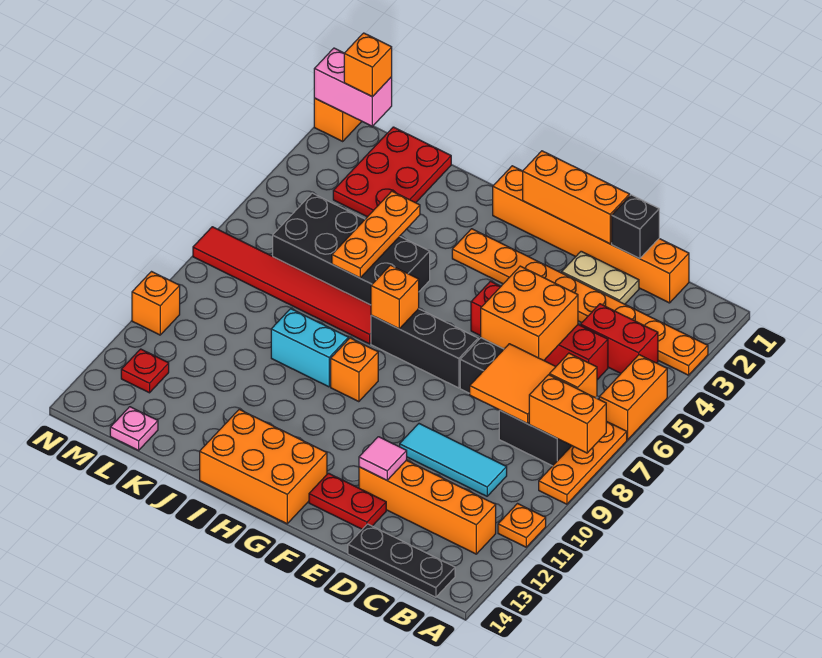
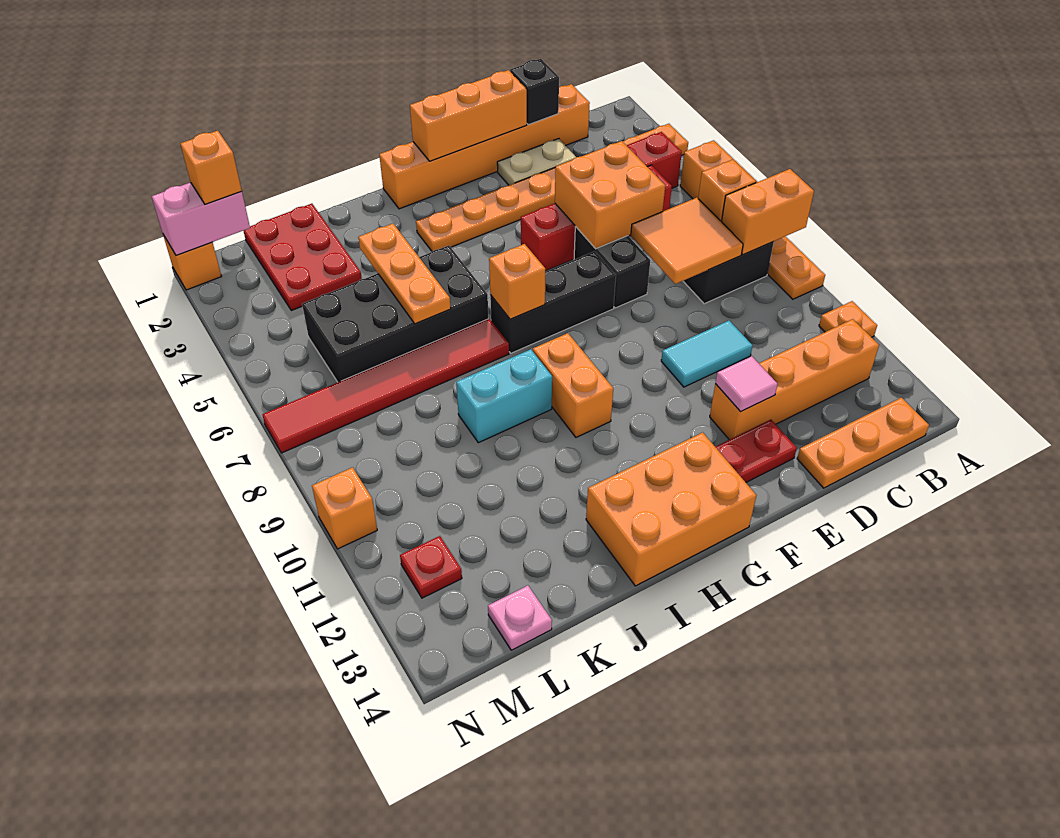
black 1x3 plate [348,524,455,597] -> orange 1x3 plate [797,398,929,488]
cyan 1x3 tile [400,424,507,496] -> cyan 1x2 tile [661,321,752,387]
orange 1x1 brick [331,338,378,402] -> orange 1x2 brick [533,333,613,437]

